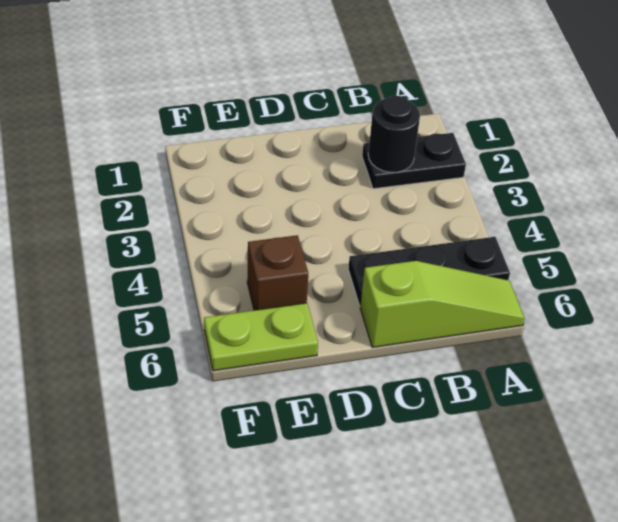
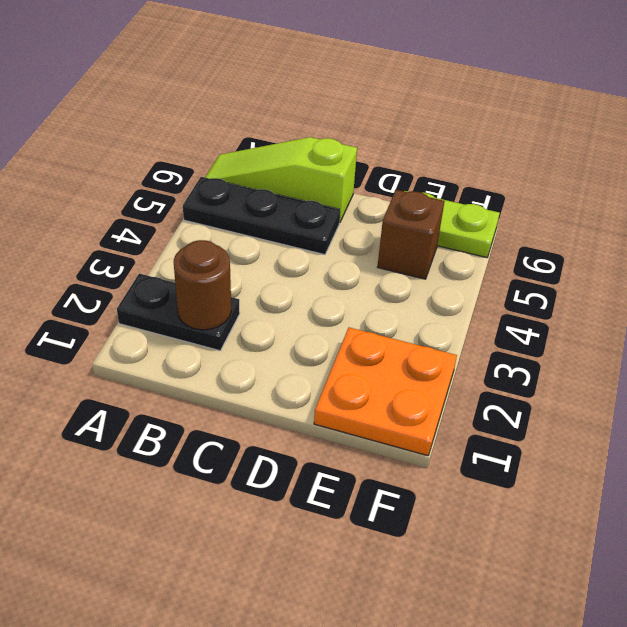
black 1x1 round brick [368,96,420,172] -> brown 1x1 round brick [174,240,231,330]
none -> orange 2x2 plate [314,327,457,456]

